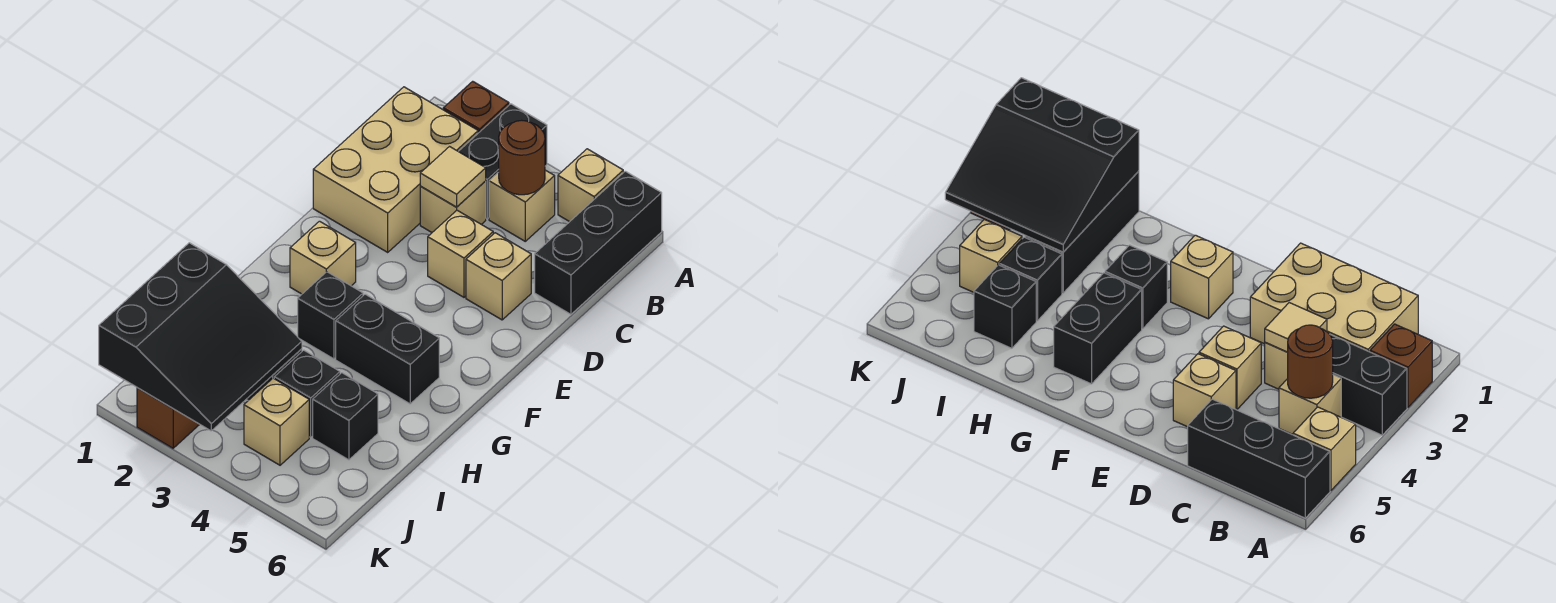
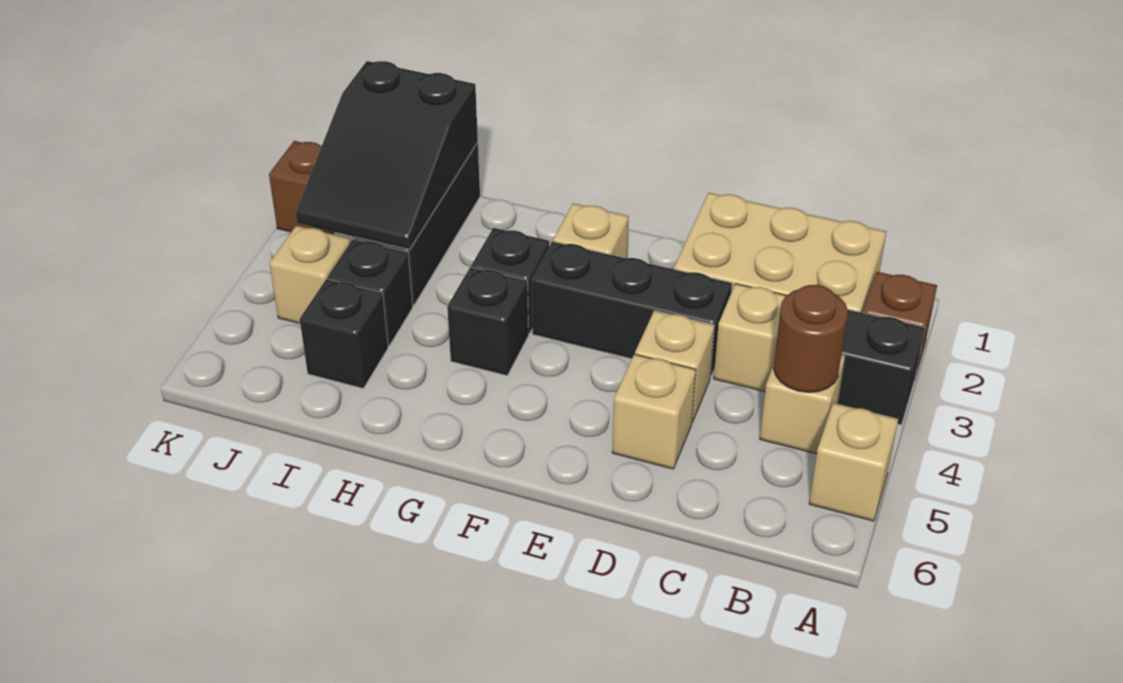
black 1x3 brick [535,171,662,314] -> black 1x3 brick moved to [532,241,732,378]
tan 1x1 tile [420,147,486,207] -> none
black 1x2 brick [336,294,439,404] -> black 1x1 brick [447,267,529,376]
black 3x3 slope [99,243,302,431] -> black 2x3 slope [296,61,478,250]

